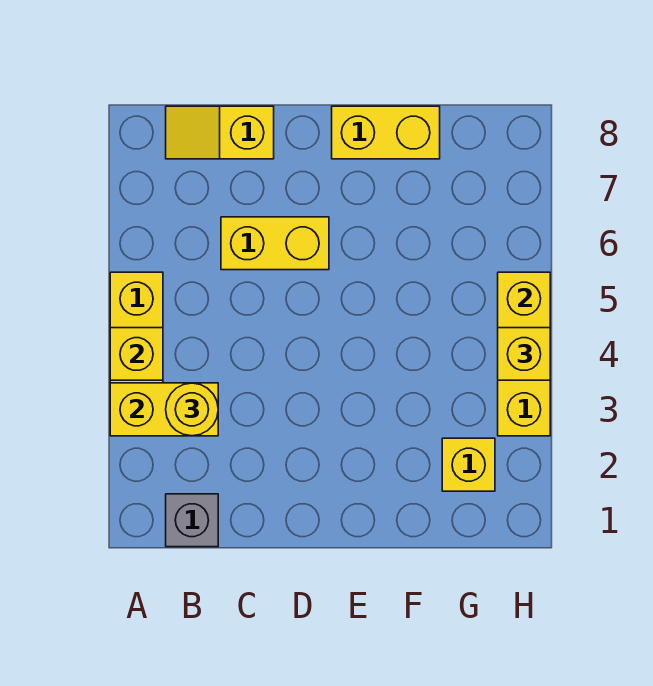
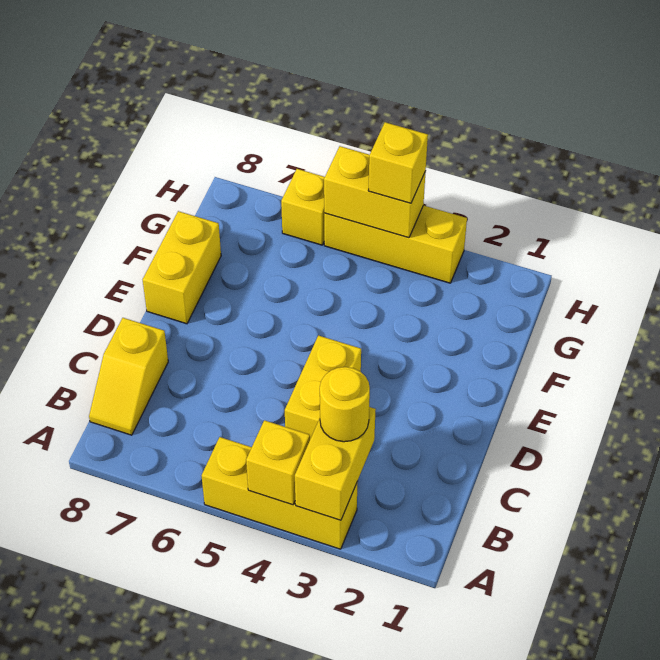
grey 1x1 brick [166,494,218,547] -> none
yellow 1x2 brick [221,217,329,270] -> yellow 1x2 brick moved to [285,336,361,439]
yellow 1x1 brick [442,438,495,491] -> yellow 1x1 brick moved to [281,169,325,245]

